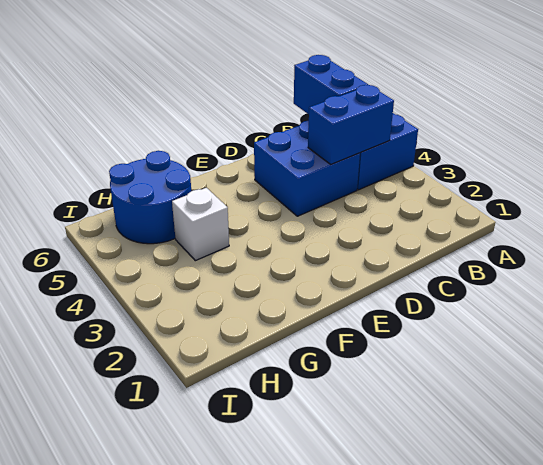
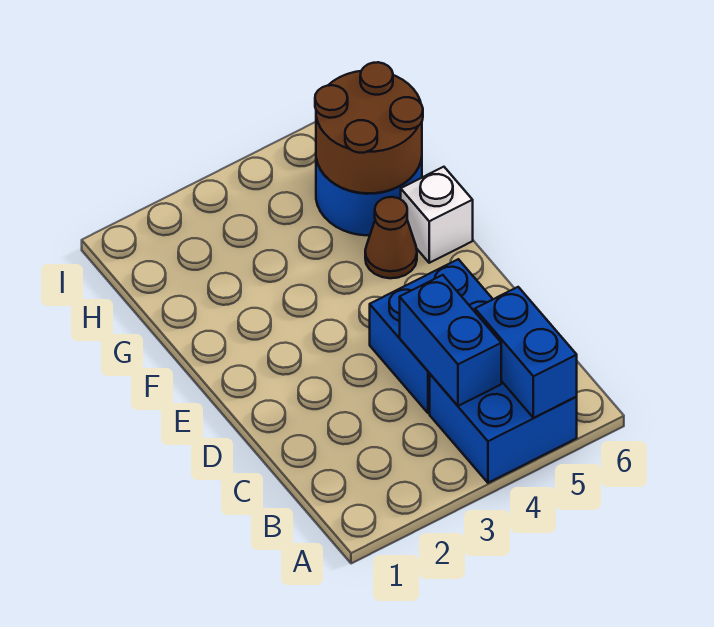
blue 1x2 brick [294,55,368,114] -> blue 1x2 brick turned to [475,287,577,418]
none -> brown 1x1 cone [365,197,417,278]
white 1x1 brick [172,188,229,261] -> white 1x1 brick moved to [401,167,473,263]
none -> brown 2x2 round brick [315,62,423,193]

